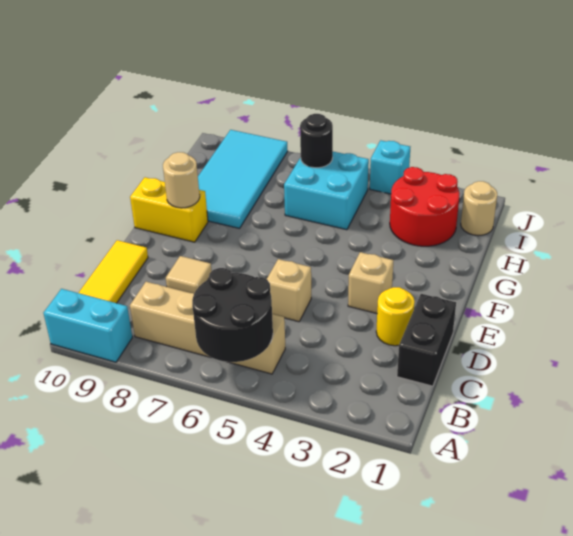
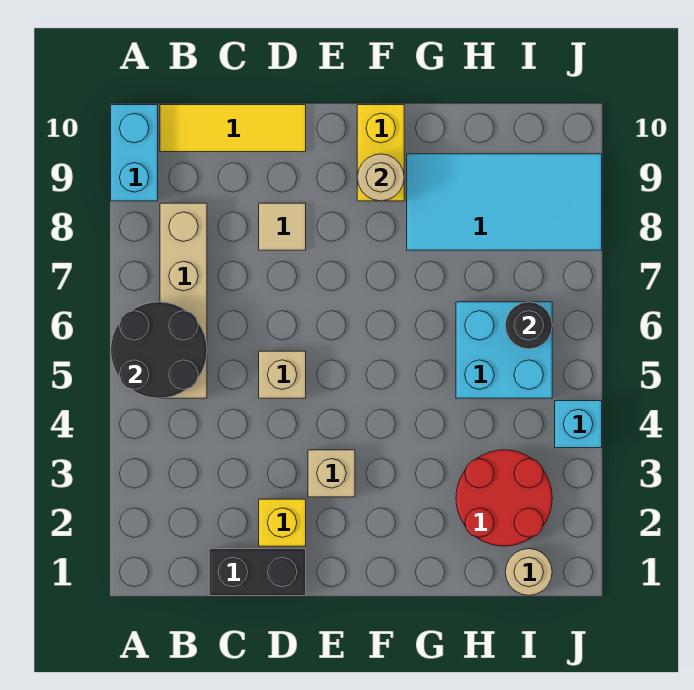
yellow 1x1 round brick [376,287,415,346] -> yellow 1x1 brick [259,499,306,546]

